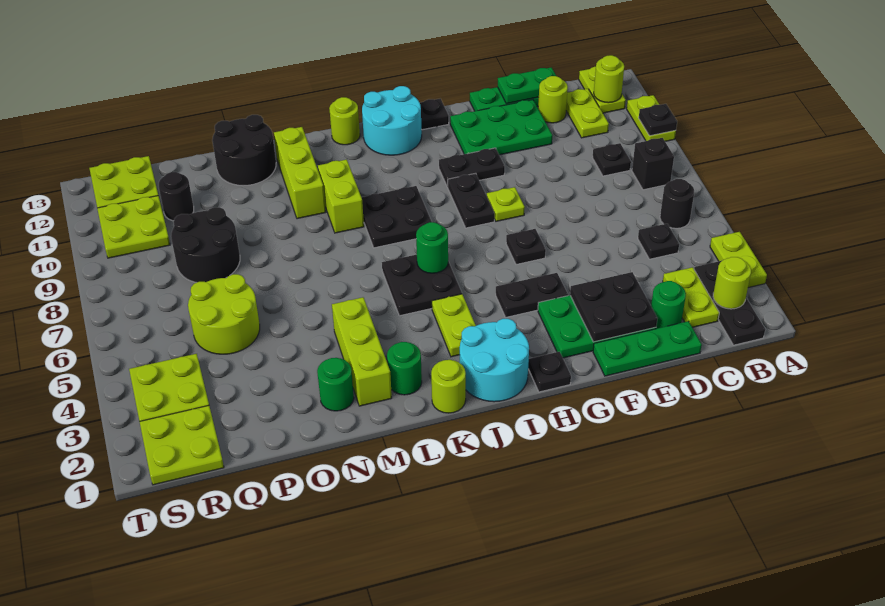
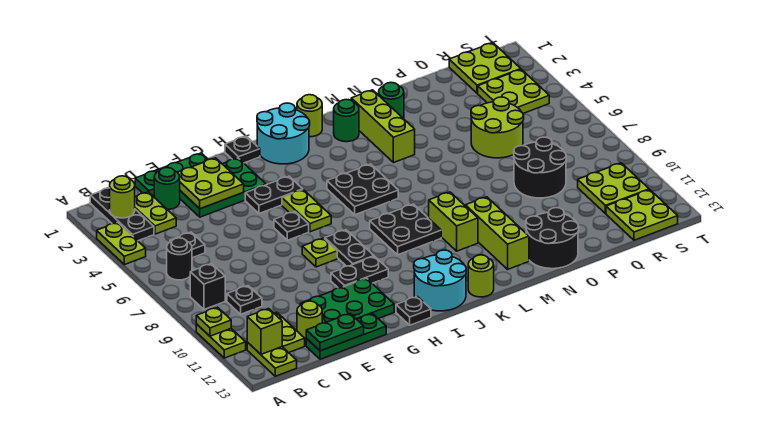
black 1x1 plate [639,104,677,136] -> lime 1x1 plate [196,307,231,336]
lime 1x1 round brick [594,55,624,103] -> lime 1x1 brick [247,309,282,354]
black 2x2 plate [570,272,657,342] -> lime 2x2 plate [177,158,244,209]
lime 1x2 plate [432,294,476,357] -> lime 1x2 plate moved to [282,190,331,232]
green 1x1 round brick [416,222,448,273] -> none
black 1x1 round brick [159,172,194,221] -> none

